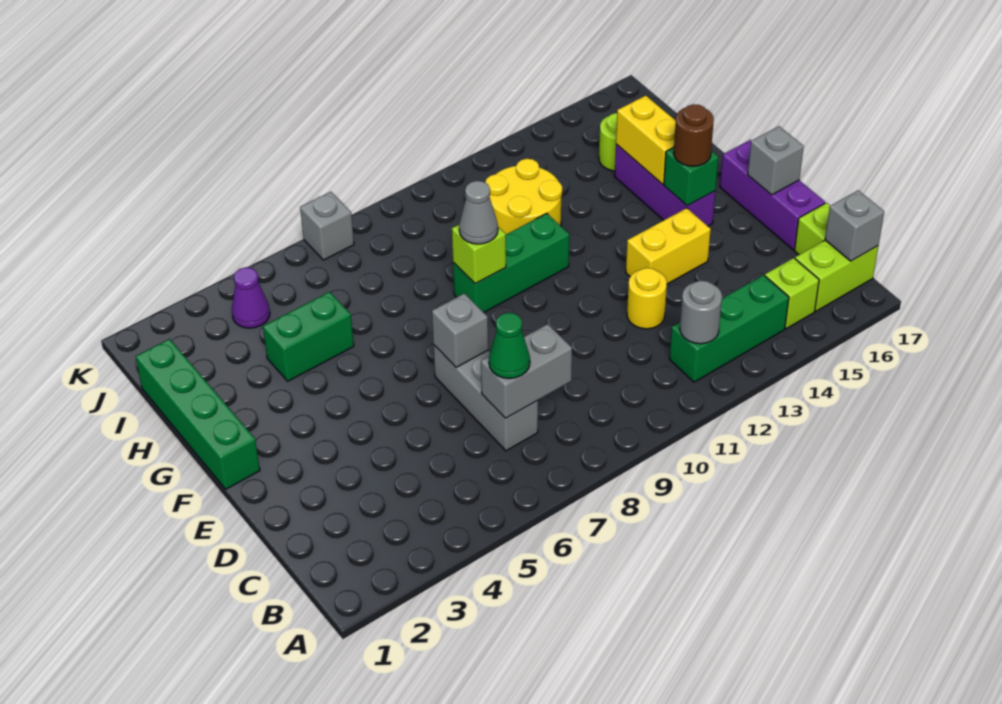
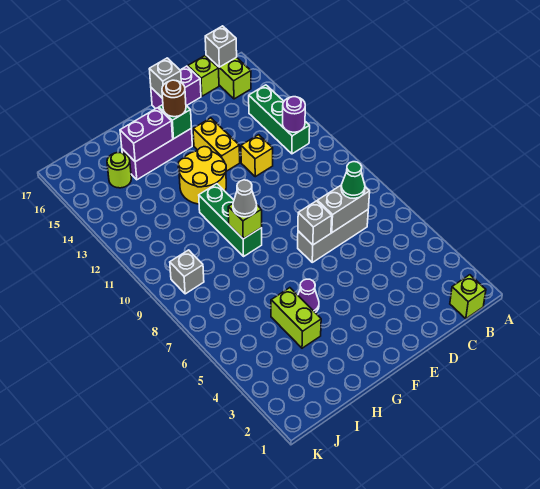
grey 1x1 round brick [680,281,722,344] -> purple 1x1 round brick [283,97,305,132]
lime 1x1 brick [765,258,819,329] -> lime 1x1 brick moved to [450,275,486,319]
grey 1x2 brick [481,324,572,418] -> grey 1x2 brick turned to [317,185,370,232]
yellow 1x1 round brick [627,268,667,329] -> yellow 1x1 brick [241,135,273,177]
purple 1x3 brick [720,140,825,250] -> purple 1x2 brick [151,66,201,109]
green 1x4 brick [136,339,260,489] -> none
yellow 1x2 brick [616,96,676,184] -> purple 1x2 brick [120,108,173,162]
green 1x2 brick [263,292,354,381] -> lime 1x2 brick [271,288,321,348]
yellow 2x2 round brick [485,159,562,234] -> yellow 2x2 round brick moved to [178,147,226,204]
purple 1x1 cone [232,267,270,328] -> purple 1x1 cone moved to [298,279,319,313]
grey 1x1 brick [300,192,354,260] -> grey 1x1 brick moved to [170,250,204,294]

